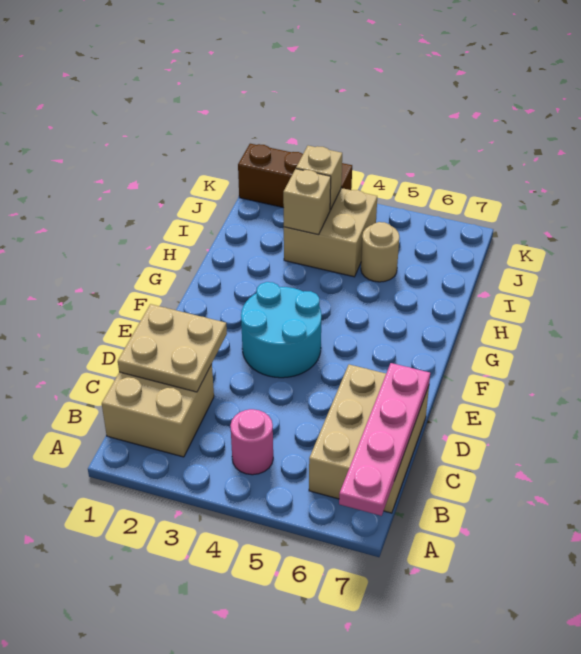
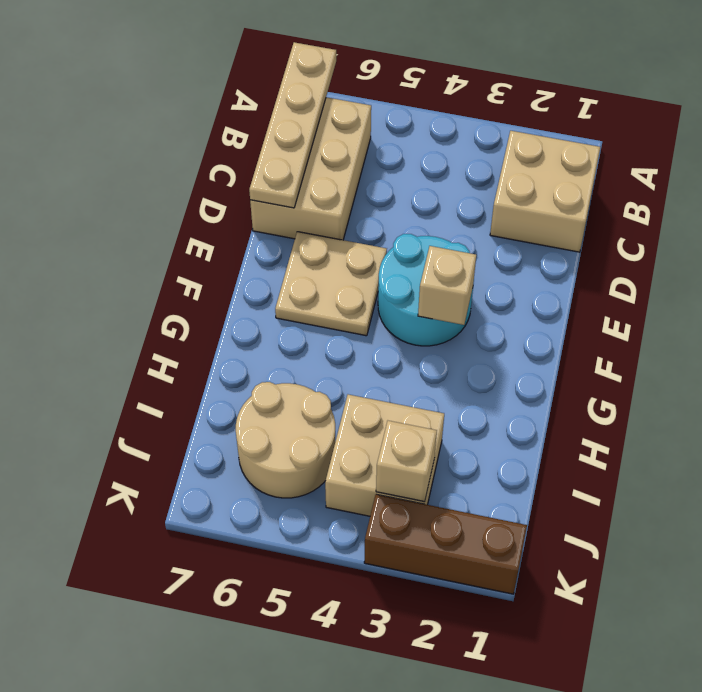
pink 1x4 plate [339,363,430,516] -> tan 1x4 plate [249,42,336,208]
pink 1x1 round brick [230,409,273,475] -> none
tan 2x2 plate [118,304,227,392] -> tan 2x2 plate moved to [275,232,387,336]
tan 1x1 brick [283,169,331,235] -> tan 1x1 brick moved to [418,246,476,325]
tan 1x1 round brick [361,222,399,282] -> tan 2x2 round brick [236,382,335,498]

